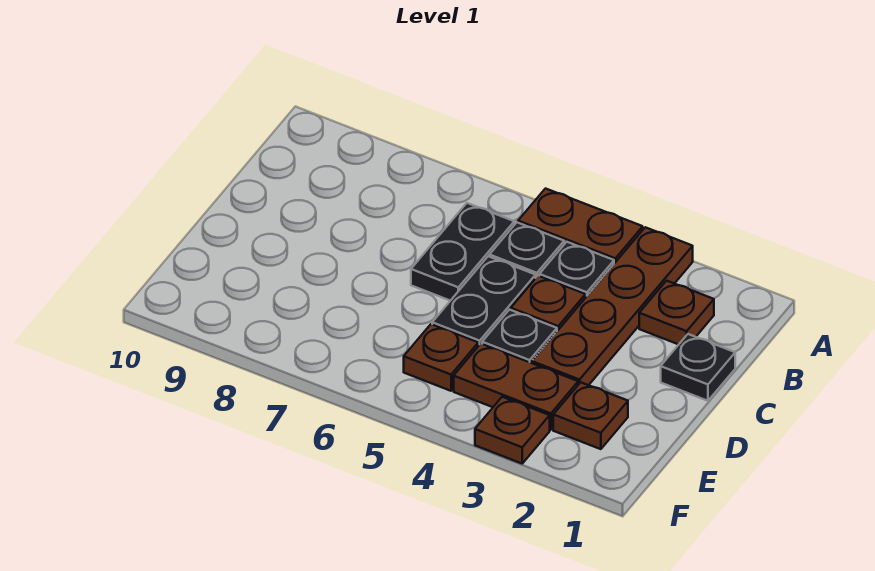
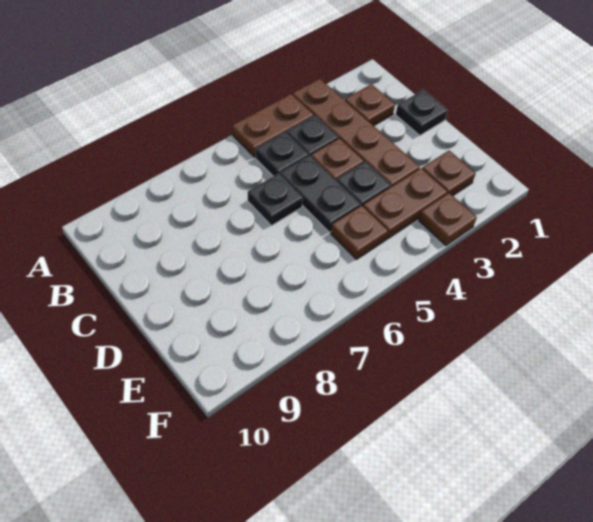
black 1x2 plate [411,203,514,301] -> black 1x1 plate [248,173,303,226]

